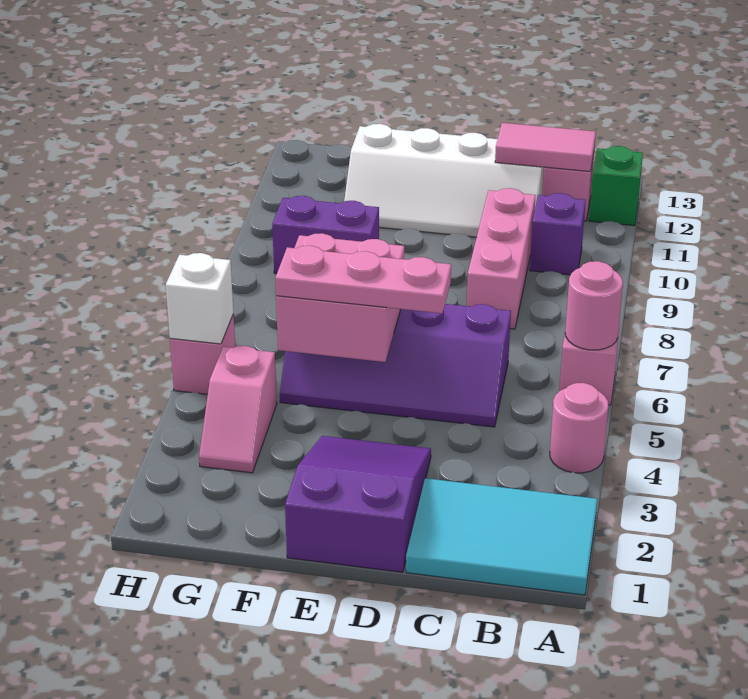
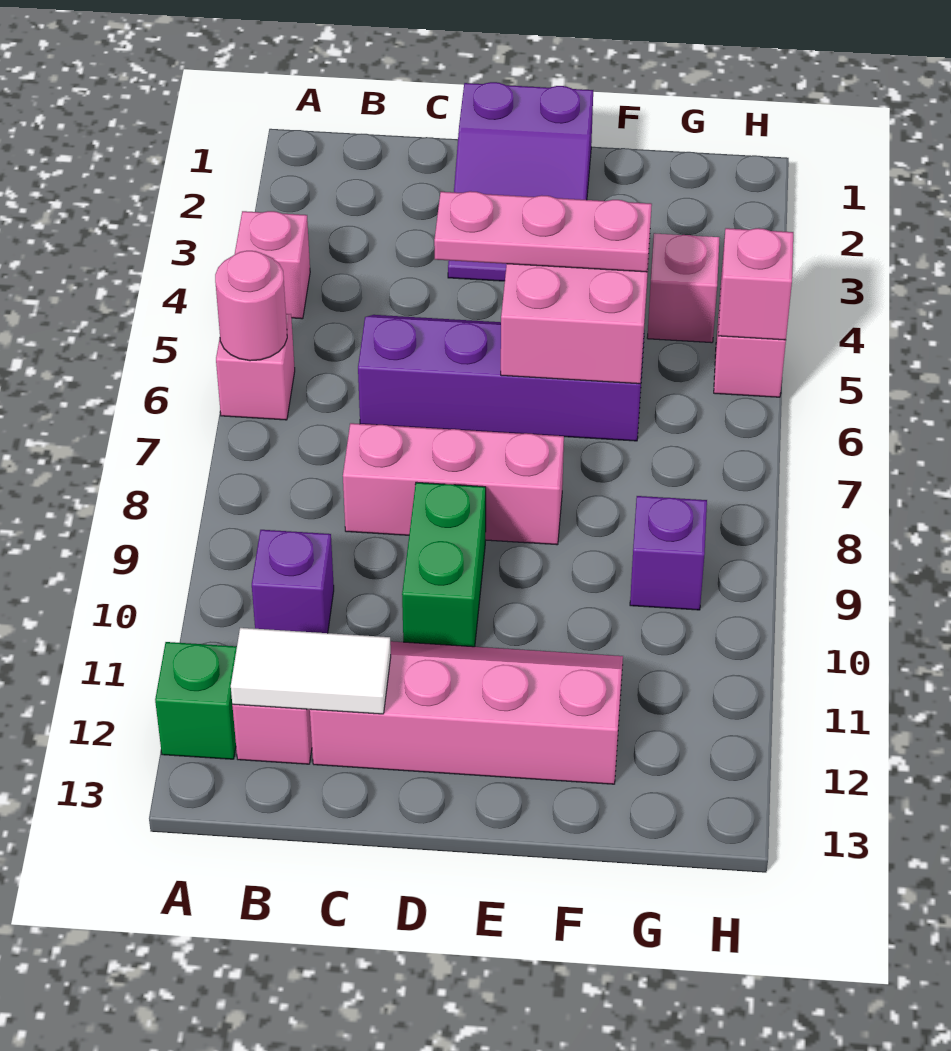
cyan 2x3 tile [406,478,597,595] -> none
pink 1x1 round brick [550,383,608,473] -> pink 1x1 brick [235,211,310,319]
pink 1x2 tile [495,123,596,172] -> white 1x2 tile [231,628,391,714]
pink 1x3 brick [467,188,536,329] -> pink 1x3 brick turned to [343,423,564,545]
white 2x4 slope [344,124,544,237] -> pink 2x4 slope [310,641,623,784]
none -> green 1x2 brick [402,482,486,647]
purple 1x2 brick [272,196,379,274] -> purple 1x1 brick [630,496,707,610]
white 1x1 brick [166,253,233,344] -> pink 1x1 brick [718,228,793,340]

